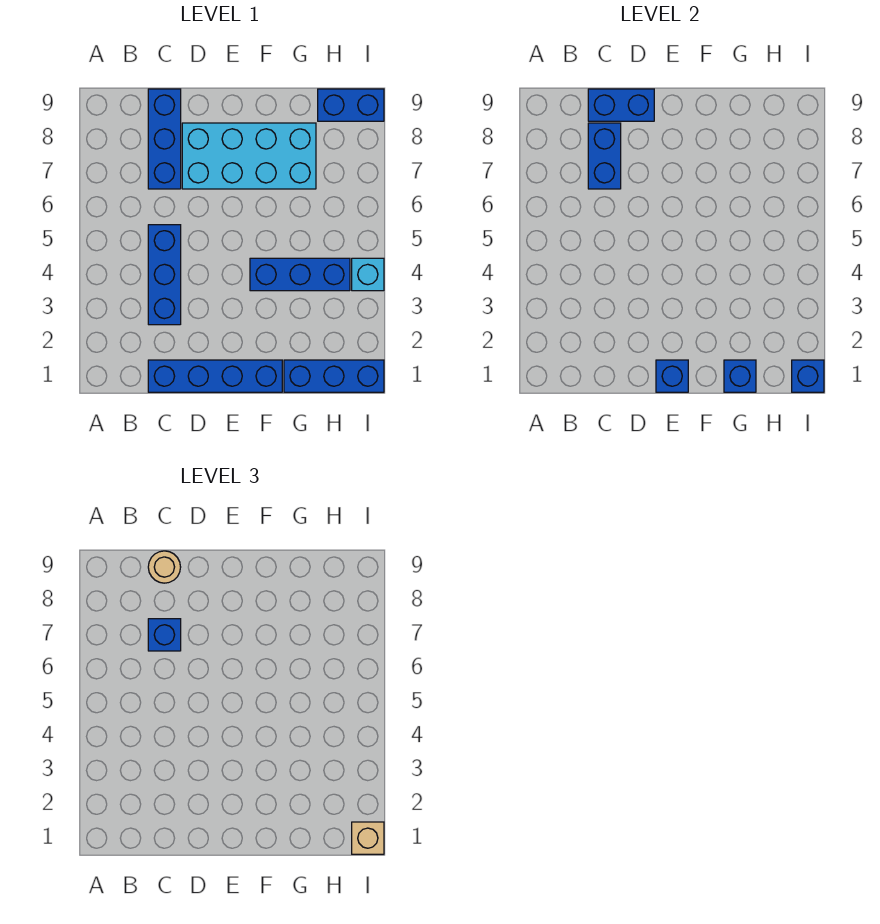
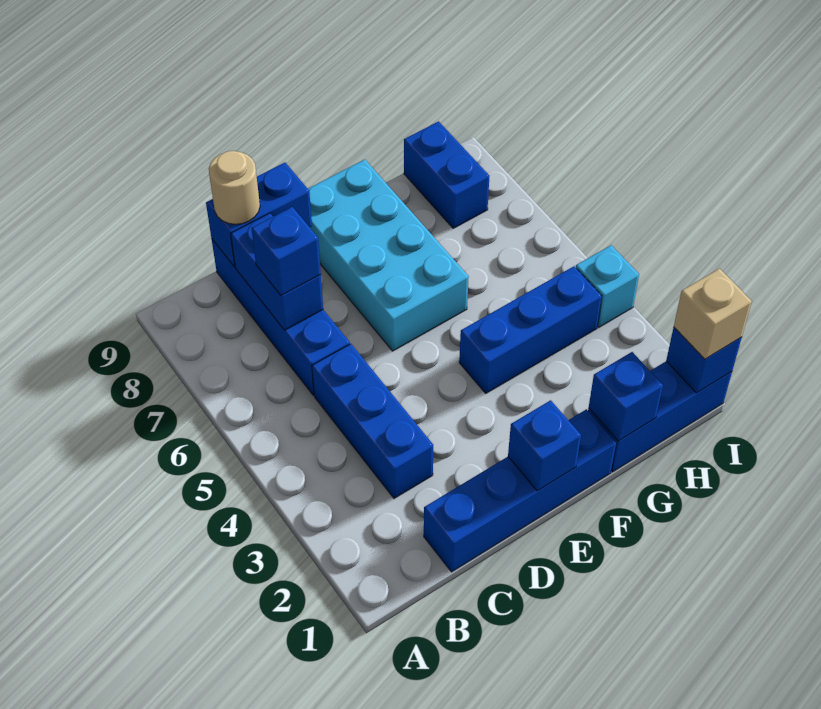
blue 1x3 brick [148,89,181,189] -> blue 1x4 brick [212,239,350,396]
cyan 2x4 brick [182,123,316,189] -> cyan 2x4 brick turned to [308,159,469,351]
blue 1x2 brick [318,89,384,121] -> blue 1x2 brick turned to [404,121,489,228]

